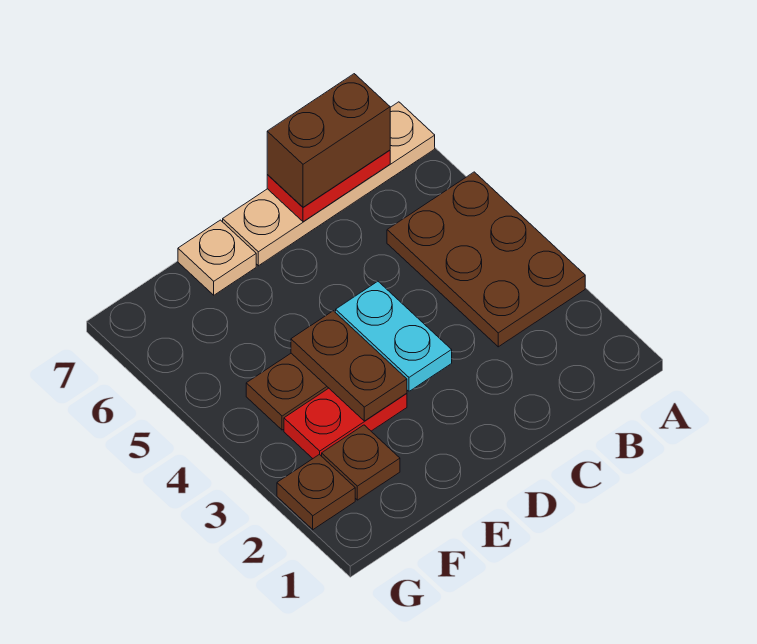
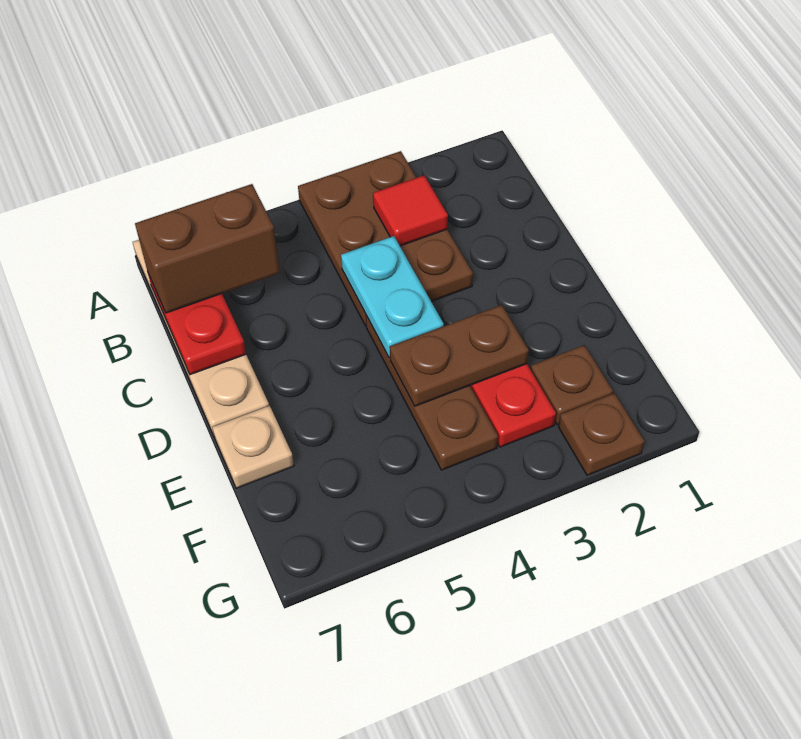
brown 2x3 plate [387,172,585,347] -> brown 2x3 plate turned to [298,151,473,325]
none -> red 1x1 tile [373,175,448,246]
brown 1x2 brick [267,74,390,207] -> brown 1x2 brick turned to [135,184,280,313]
cyan 1x2 plate [336,281,452,391] -> cyan 1x2 plate turned to [341,236,444,358]

